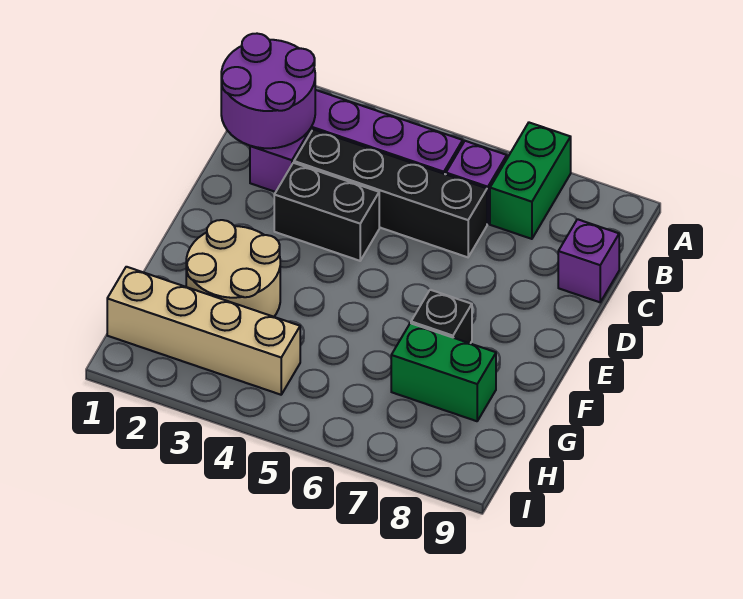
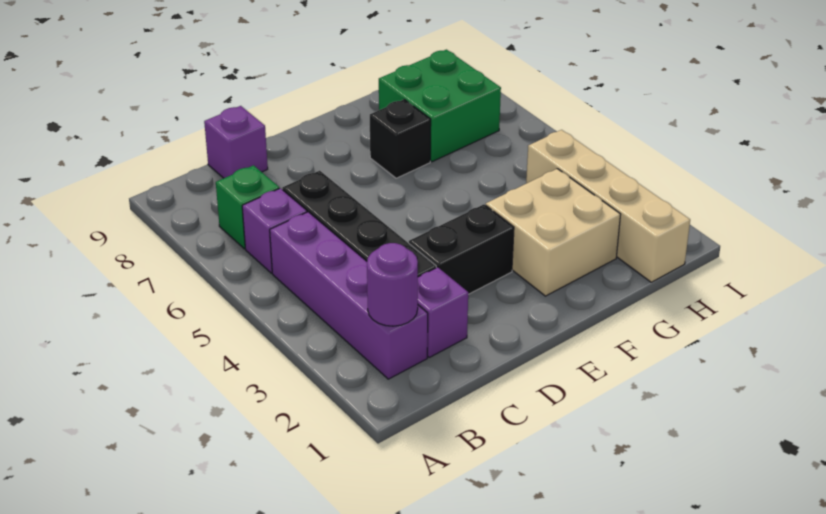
green 1x2 brick [490,123,571,239] -> green 1x1 brick [216,165,279,249]
purple 2x2 round brick [221,34,315,148] -> purple 1x1 round brick [367,243,418,326]
black 1x2 brick [274,163,379,261] -> black 1x2 brick turned to [409,204,514,294]
tan 2x2 round brick [186,220,280,317] -> tan 2x2 brick [486,169,621,296]
green 1x2 brick [391,323,496,421] -> green 2x2 brick [379,50,501,162]

